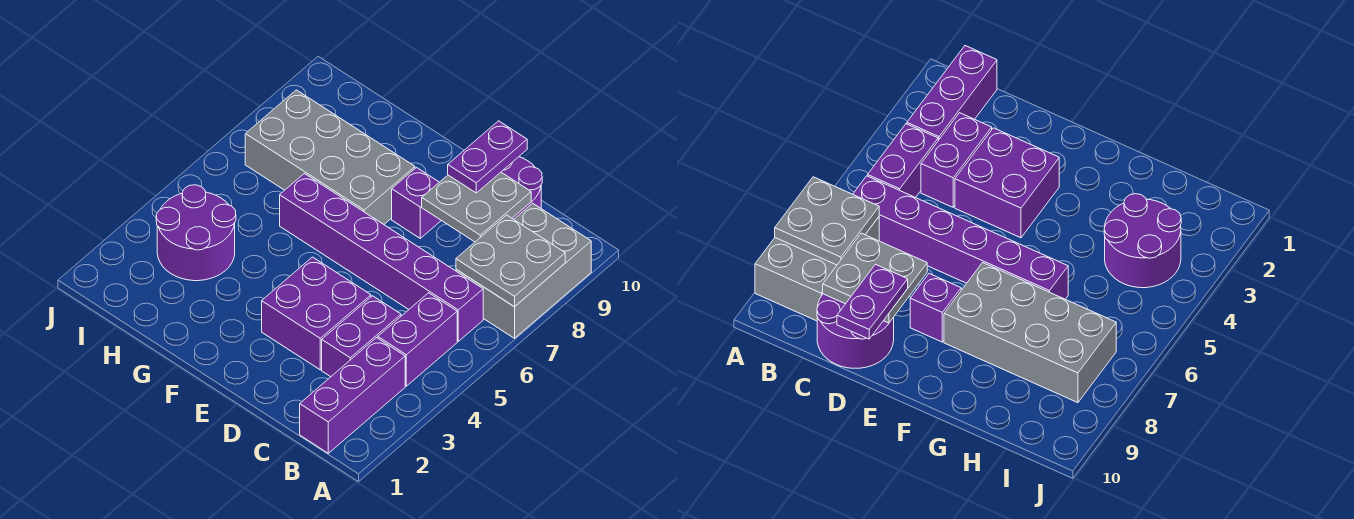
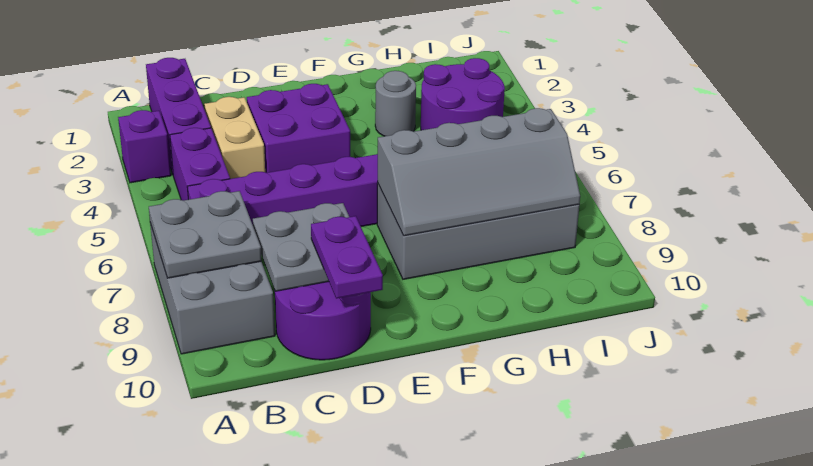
purple 1x2 brick [322,296,401,377] -> tan 1x2 brick [204,97,265,179]
purple 1x1 brick [392,168,441,238] -> purple 1x1 brick moved to [118,110,171,183]
none -> grey 2x4 slope [378,108,580,236]
none -> grey 1x1 round brick [375,71,416,136]

